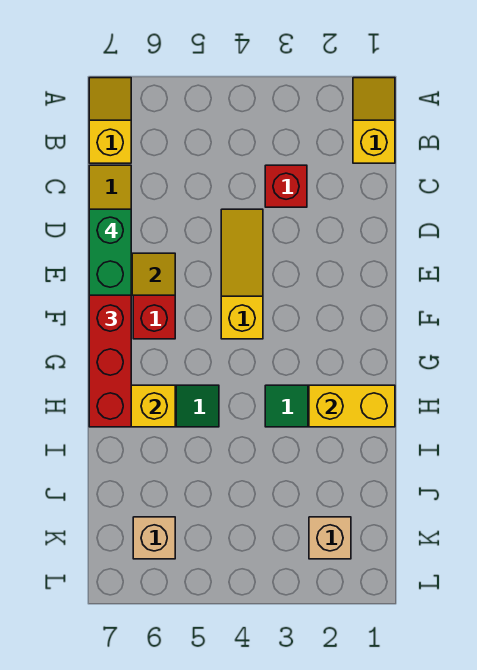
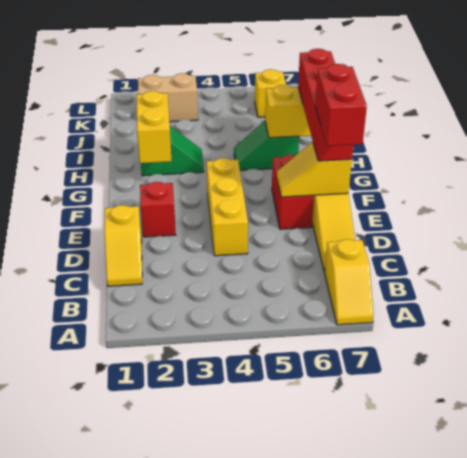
yellow 1x2 slope [353,78,395,163] -> yellow 1x2 slope moved to [104,205,142,286]
red 1x1 brick [265,165,307,207] -> red 1x1 brick moved to [140,182,176,237]
yellow 1x3 slope [221,209,263,339] -> yellow 1x3 brick [207,158,248,256]
green 1x2 brick [89,209,131,295] -> red 1x2 brick [315,64,367,146]
yellow 1x2 brick [309,385,395,427] -> yellow 1x2 brick turned to [136,91,171,163]
tan 1x1 brick [309,517,351,559] -> tan 1x2 brick [138,73,198,122]
tan 1x1 brick [133,517,175,559] -> yellow 1x1 brick [255,69,286,117]

